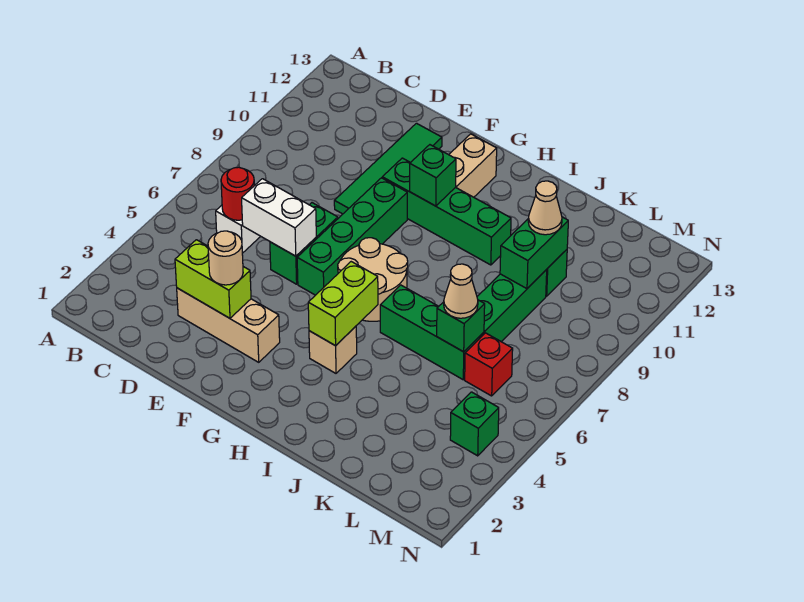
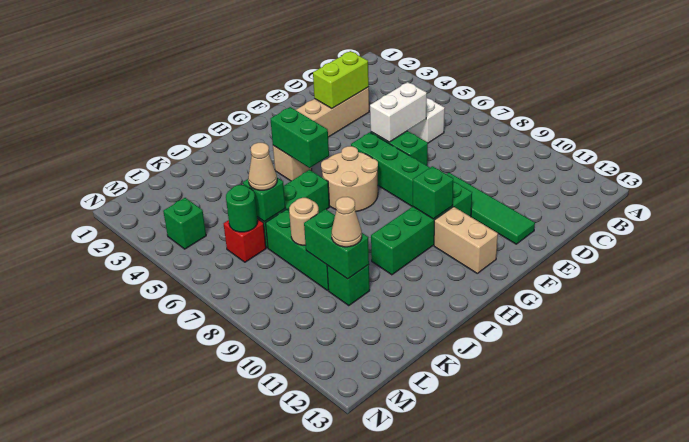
red 1x1 round brick [221,167,254,220] -> none
tan 1x1 round brick [208,231,243,285] -> tan 1x1 round brick moved to [289,198,319,245]
lime 1x2 brick [308,262,378,346] -> green 1x2 brick [271,107,329,168]
none -> green 1x1 round brick [226,185,257,232]

